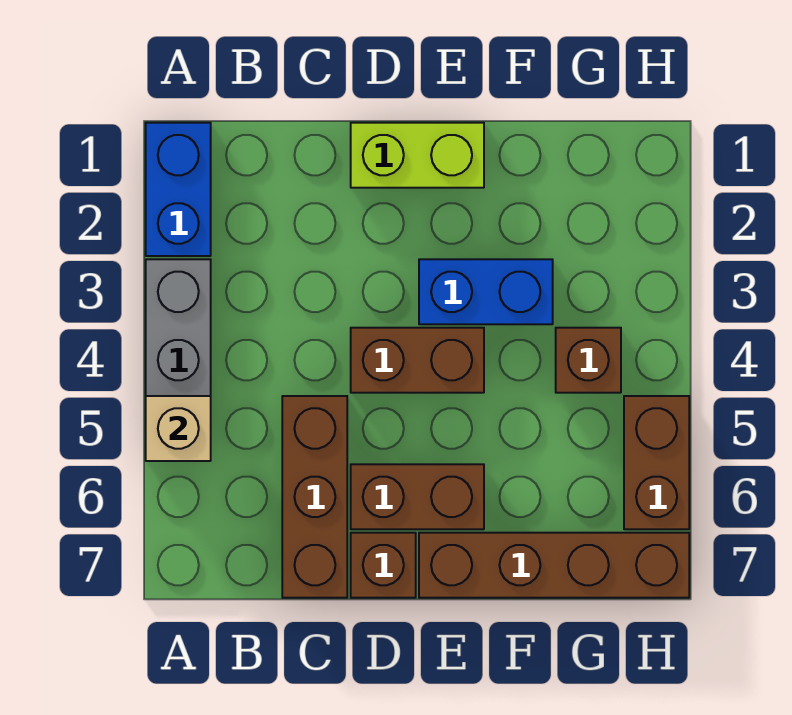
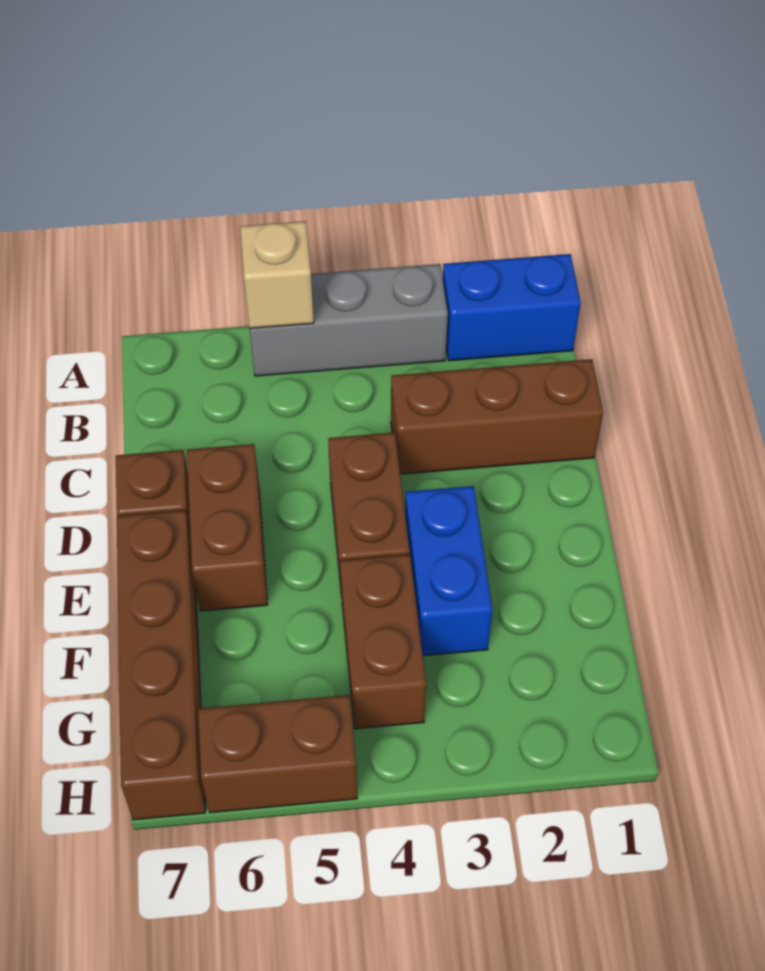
brown 1x3 brick [282,396,347,598] -> brown 1x3 brick moved to [391,359,603,474]
lime 1x2 brick [351,123,484,188] -> none
brown 1x1 brick [556,328,621,393] -> brown 1x2 brick [340,554,426,729]

